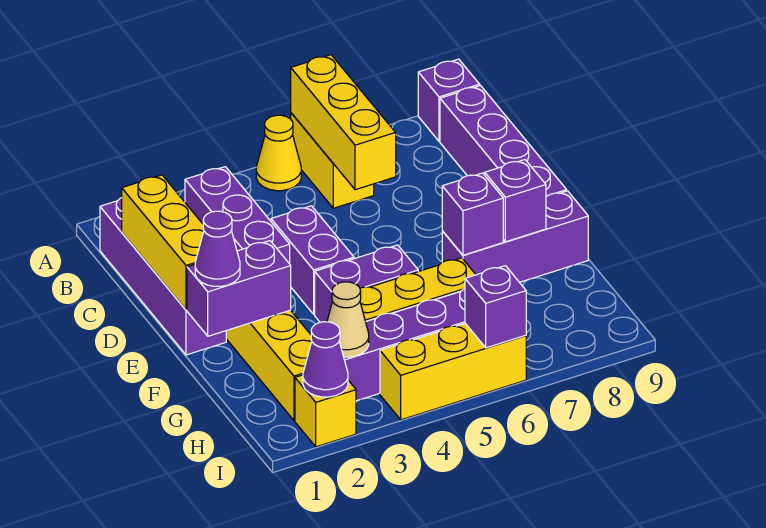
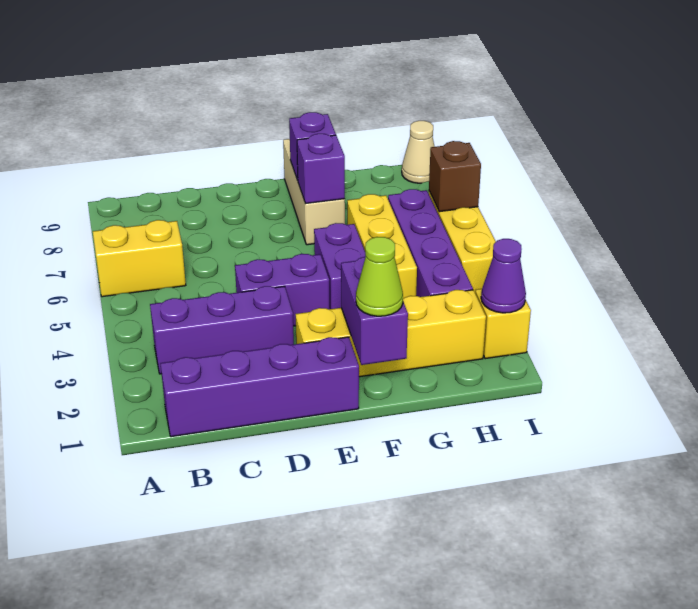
yellow 1x1 cone [256,115,301,191] -> none
yellow 1x3 brick [291,55,396,190] -> none
purple 1x1 brick [418,59,480,141] -> none
purple 1x4 brick [440,86,567,197] -> none
yellow 1x3 brick [122,175,204,310] -> none
purple 1x1 cone [195,211,240,286] -> lime 1x1 cone [356,237,403,316]
purple 1x3 brick [442,191,588,282] -> tan 1x3 brick [283,139,345,245]
tan 1x1 cone [327,282,369,357] -> tan 1x1 cone moved to [402,121,435,183]
purple 1x1 brick [465,266,526,348] -> brown 1x1 brick [429,141,481,212]

